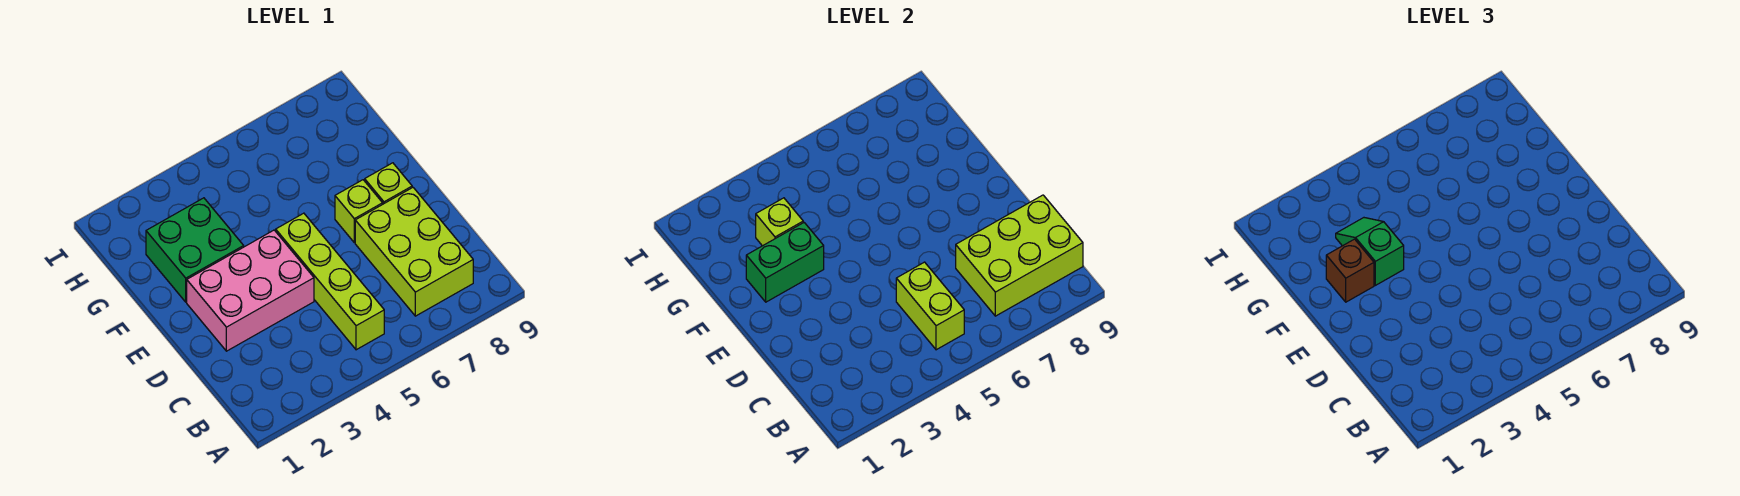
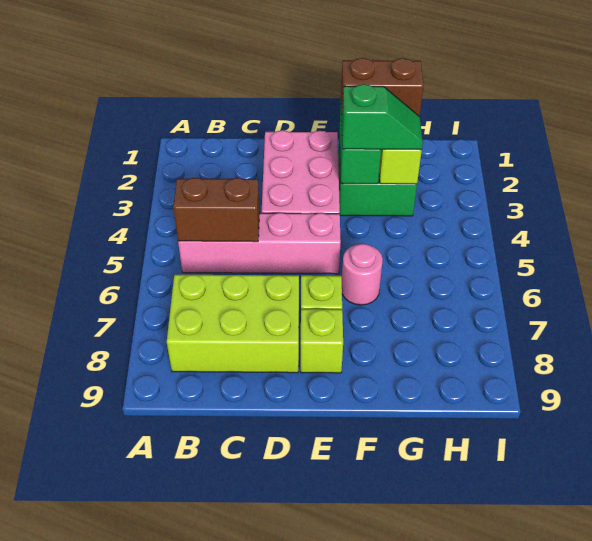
lime 1x4 brick [276,213,384,350] -> pink 1x4 brick [178,213,341,274]
lime 1x2 brick [896,262,964,350] -> brown 1x2 brick [173,178,260,242]
lime 2x3 brick [956,195,1083,316] -> none
brown 1x1 brick [1326,239,1374,302] -> brown 1x2 brick [341,58,424,117]
none -> pink 1x1 round brick [342,244,383,305]

